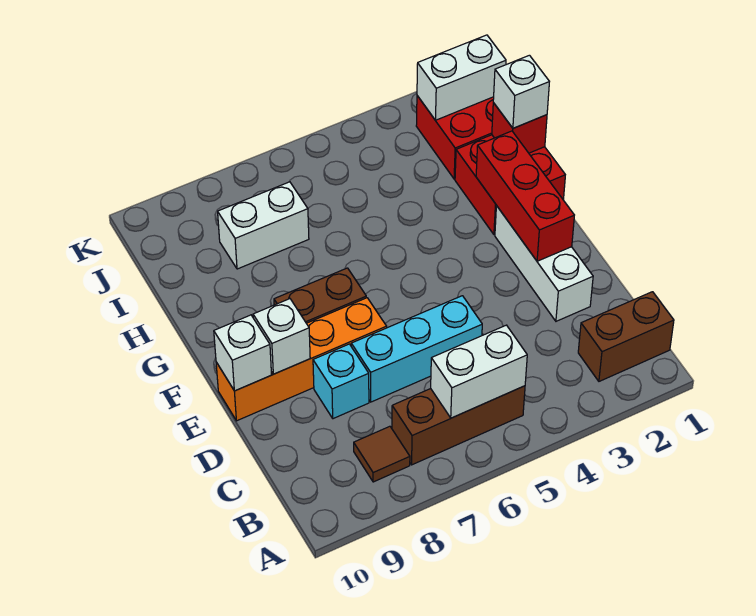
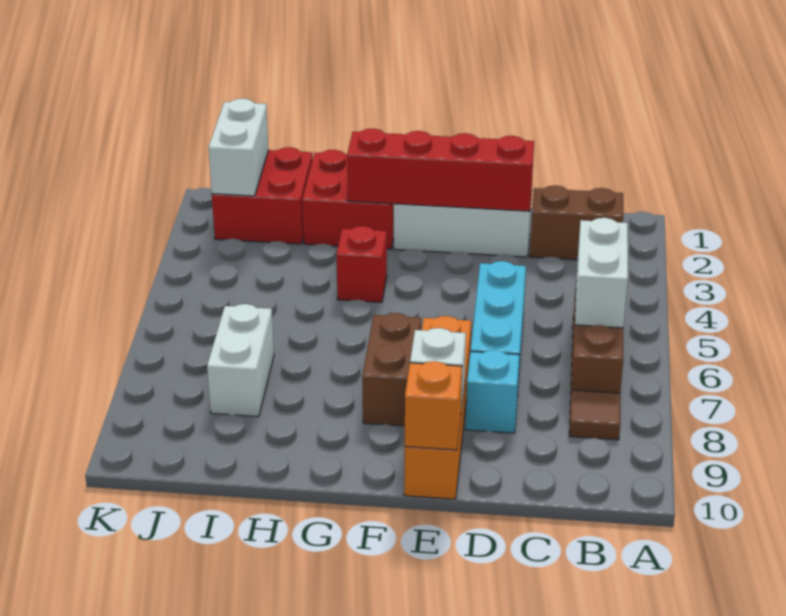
brown 1x2 brick [578,292,674,381] -> brown 1x2 brick turned to [530,185,623,260]
red 1x3 brick [476,131,574,261] -> red 1x4 brick [347,129,534,211]
white 1x1 brick [214,315,272,391] -> orange 1x1 brick [405,361,462,450]
red 1x1 brick [492,103,547,153] -> red 1x1 brick moved to [337,226,387,302]
white 1x1 brick [493,55,549,128] -> none

